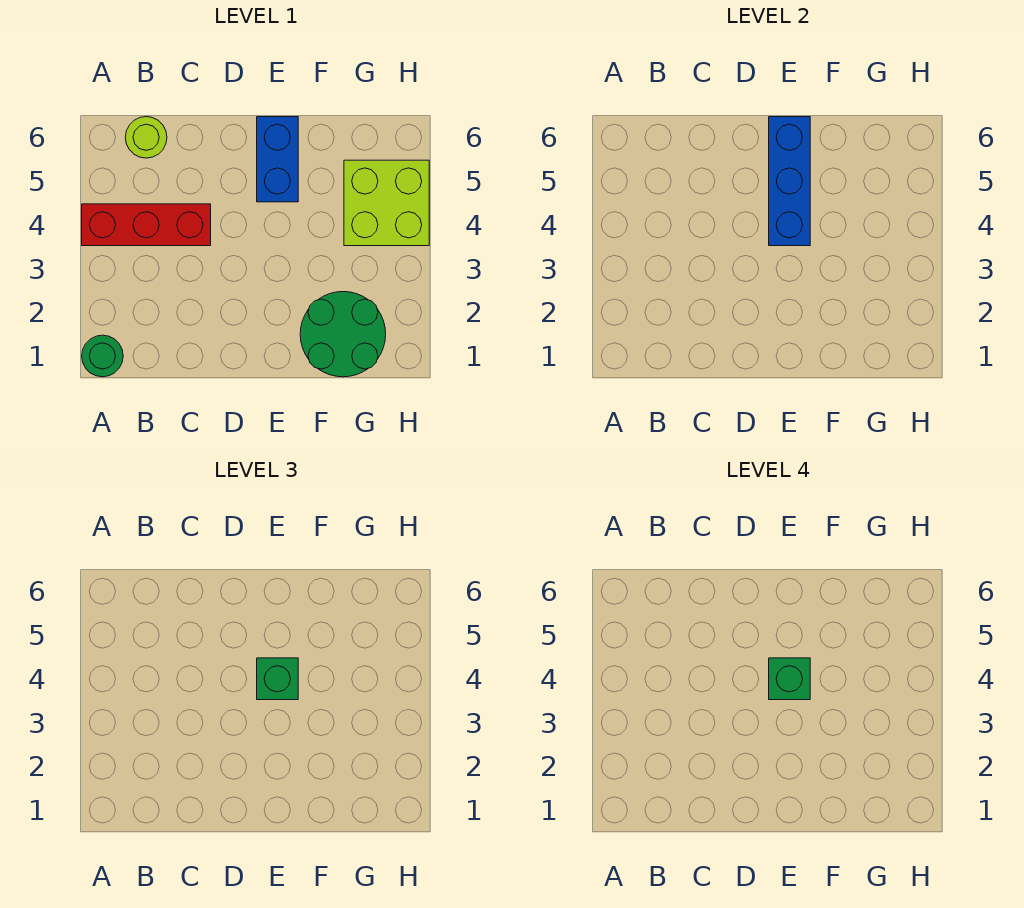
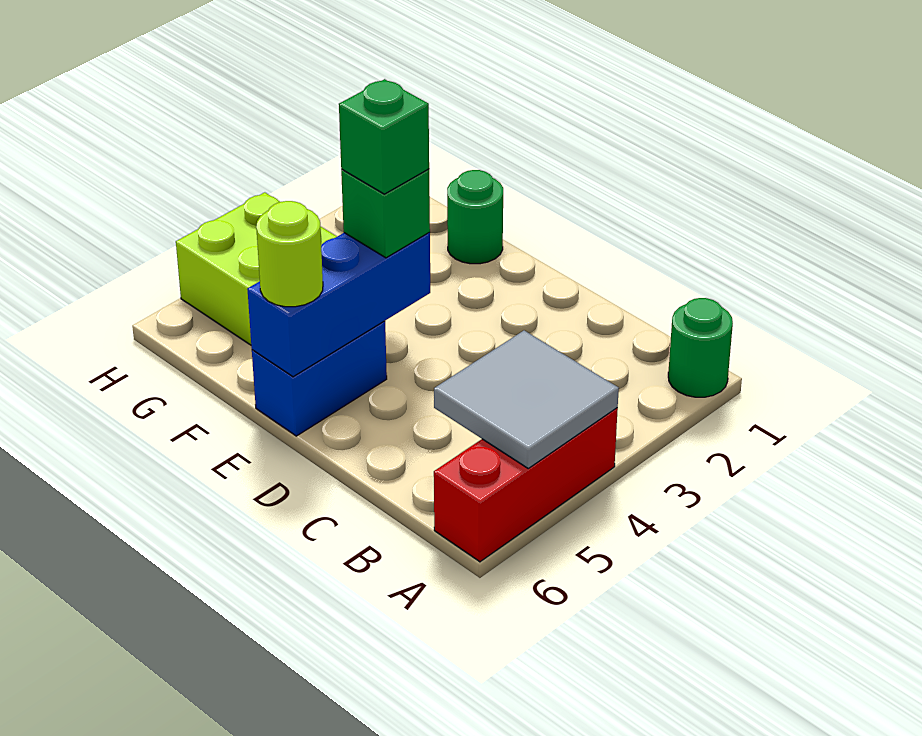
red 1x3 brick [82,204,211,246] -> red 1x3 brick turned to [434,408,618,562]
none -> grey 2x2 tile [434,330,619,468]
lime 1x1 round brick [125,117,167,158] -> lime 1x1 round brick moved to [256,201,323,307]
green 2x2 round brick [300,292,386,377] -> green 1x1 round brick [447,170,503,264]

